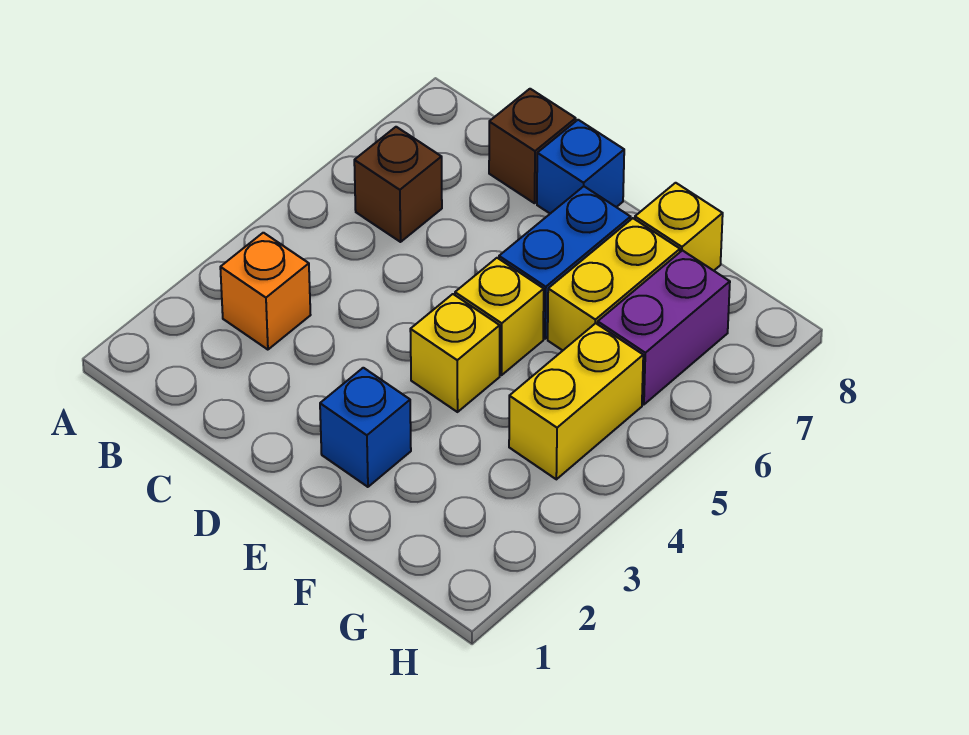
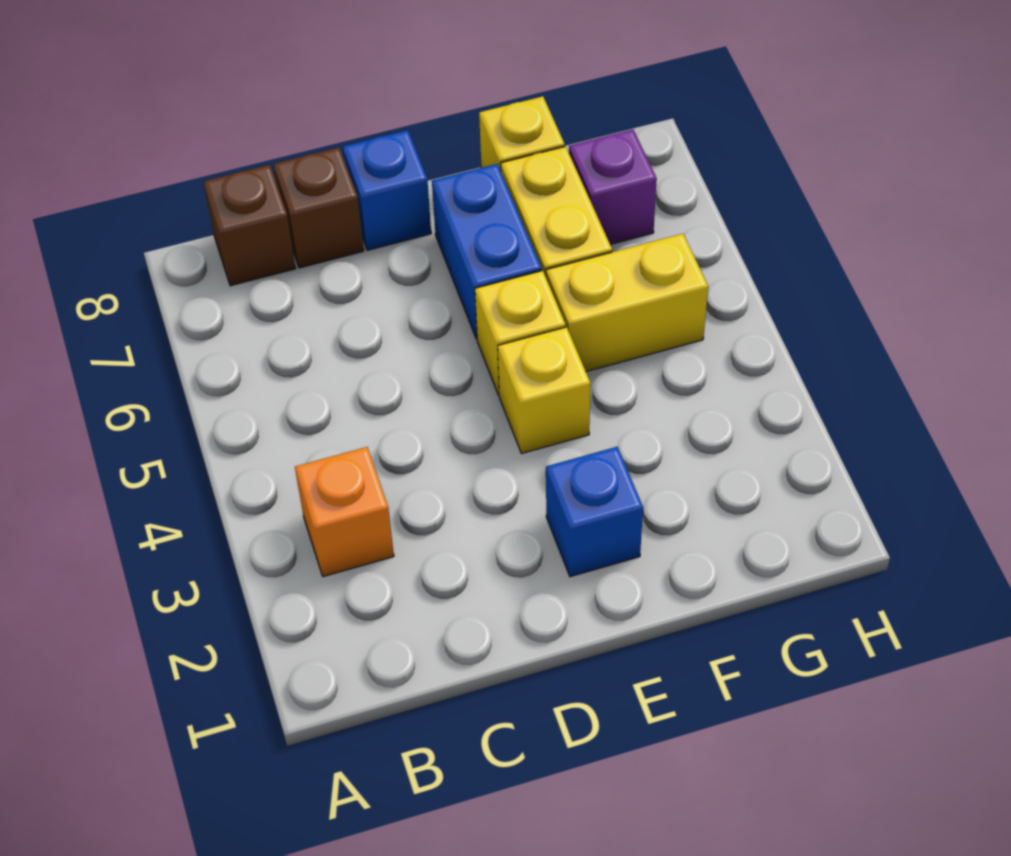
brown 1x1 brick [354,127,442,242] -> brown 1x1 brick moved to [203,165,296,286]
yellow 1x2 brick [509,323,643,479] -> yellow 1x2 brick turned to [546,234,708,372]
purple 1x2 brick [598,250,730,405] -> purple 1x1 brick [569,129,657,245]

